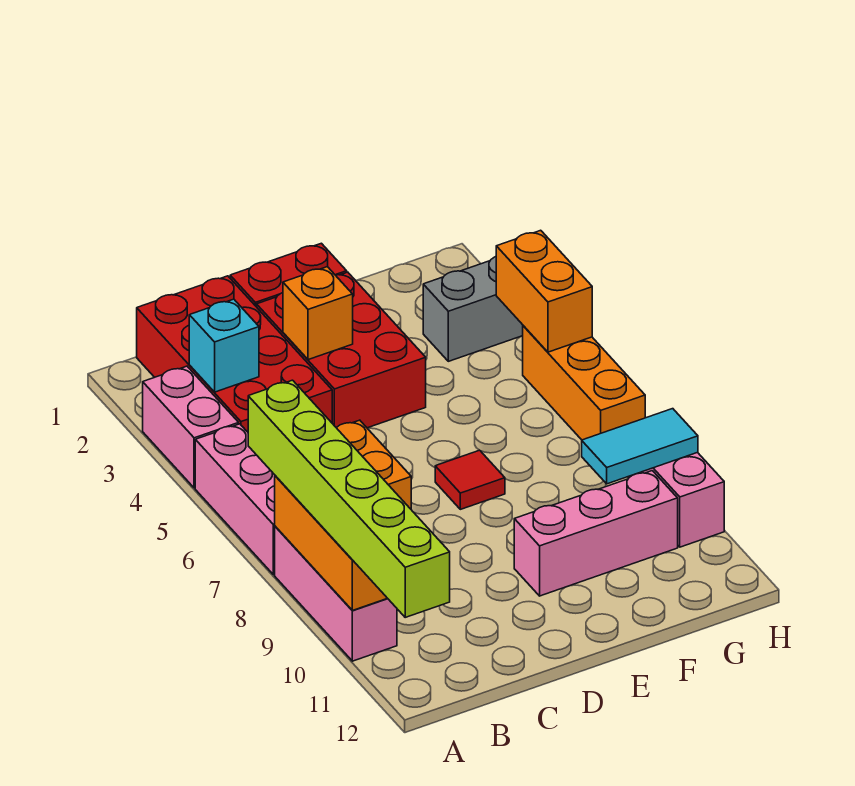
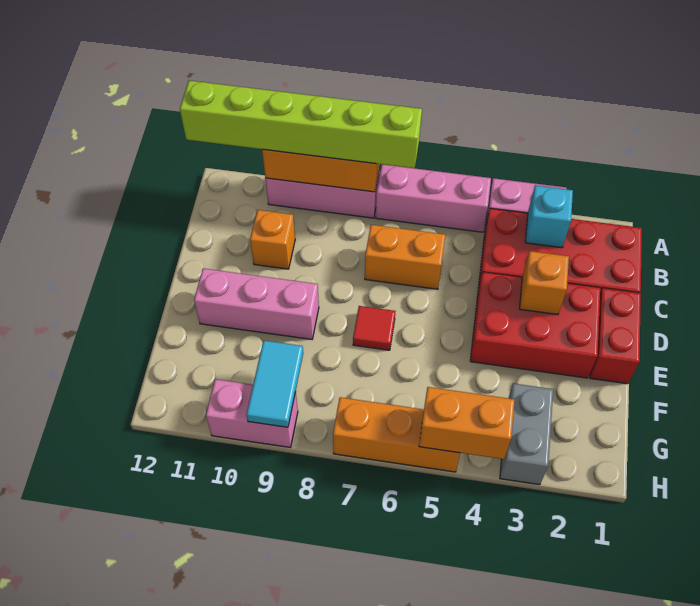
none -> orange 1x1 brick [250,210,295,269]
pink 1x3 brick [514,471,678,596] -> pink 1x3 brick turned to [194,268,319,339]

